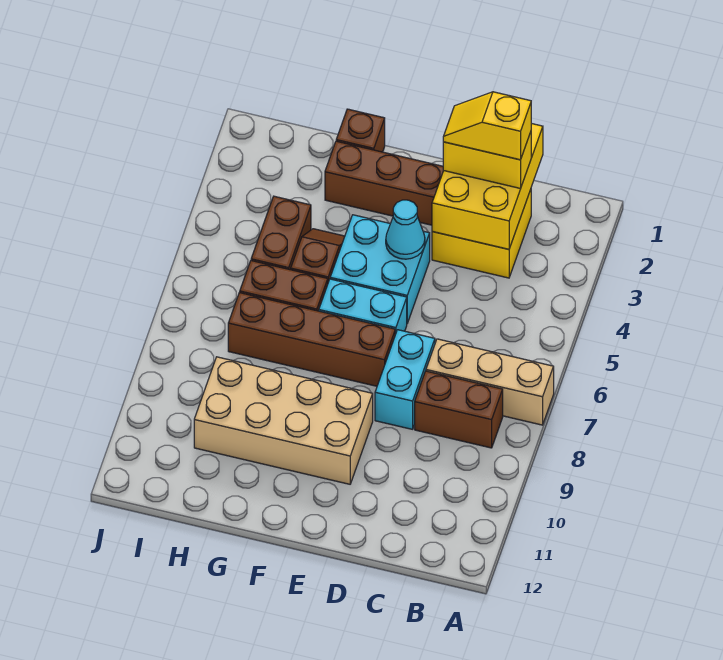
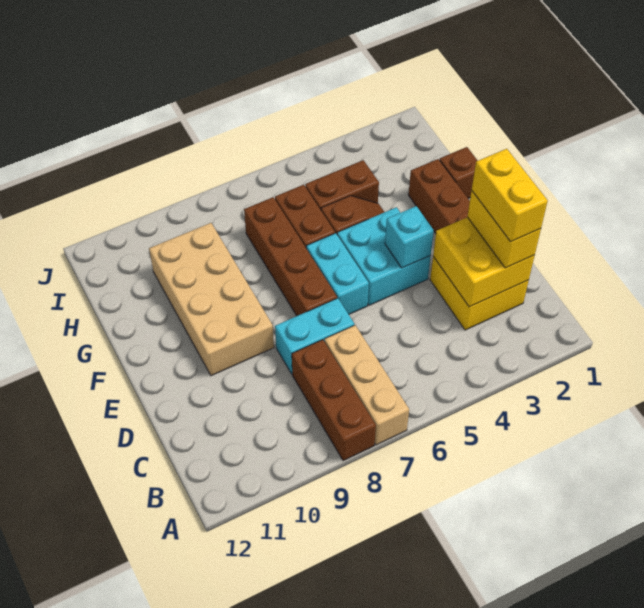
brown 1x2 brick [415,371,503,448] -> brown 1x3 brick [292,340,376,461]
yellow 2x3 brick [432,123,543,249] -> yellow 2x2 brick [433,217,535,307]
yellow 1x2 slope [443,92,531,160] -> yellow 1x2 brick [472,149,548,242]
cyan 1x1 cone [386,200,425,259] -> cyan 1x1 brick [385,206,434,268]

